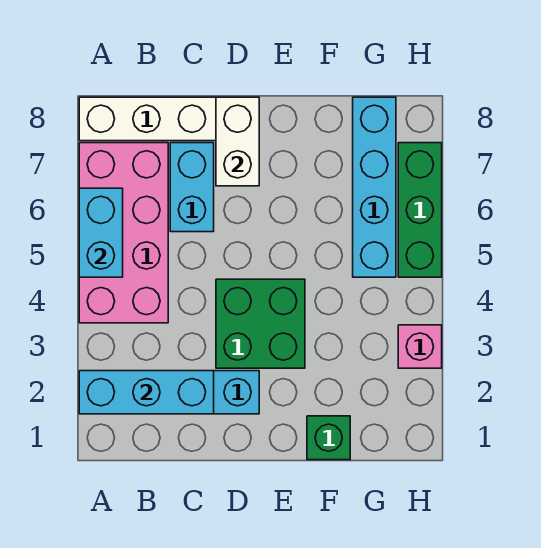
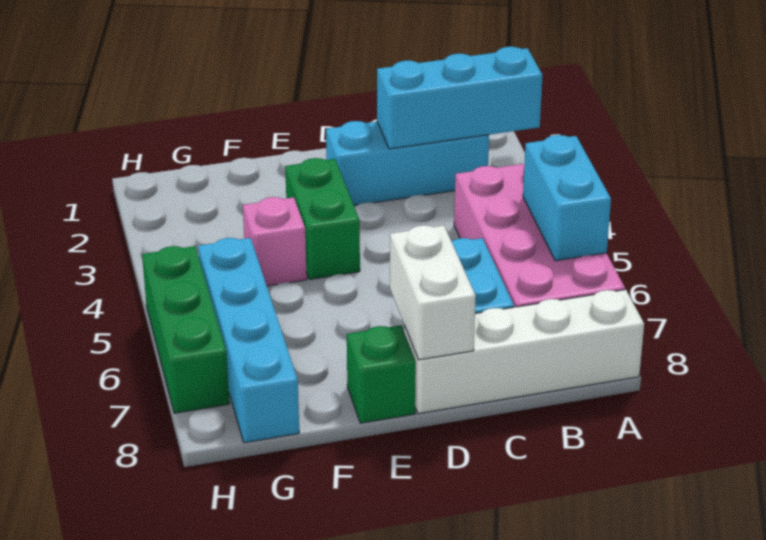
green 2x2 brick [216,279,305,368] -> green 1x2 brick [285,158,360,279]
green 1x1 brick [307,416,350,460] -> green 1x1 brick moved to [347,325,416,423]
pink 1x1 brick [398,325,442,368] -> pink 1x1 brick moved to [243,197,307,286]

